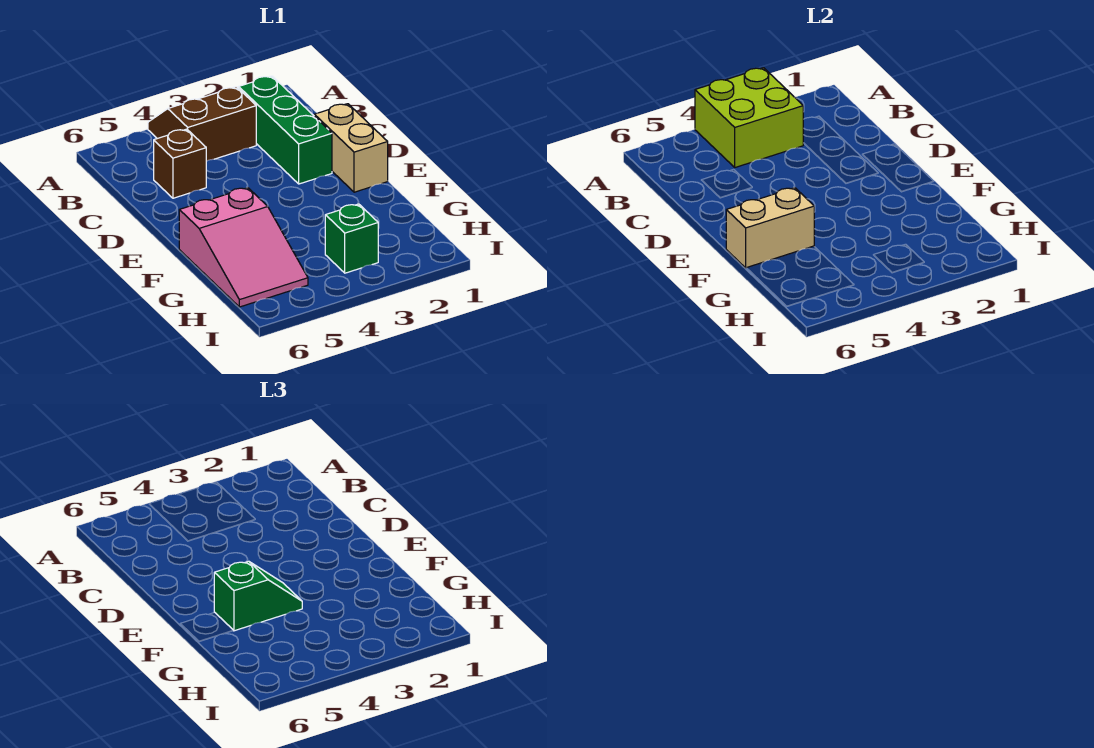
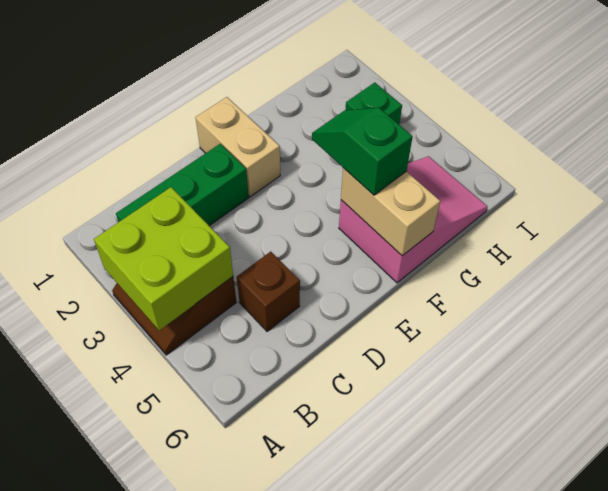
tan 1x2 brick [314,104,388,192] -> tan 1x2 brick turned to [196,97,280,197]

